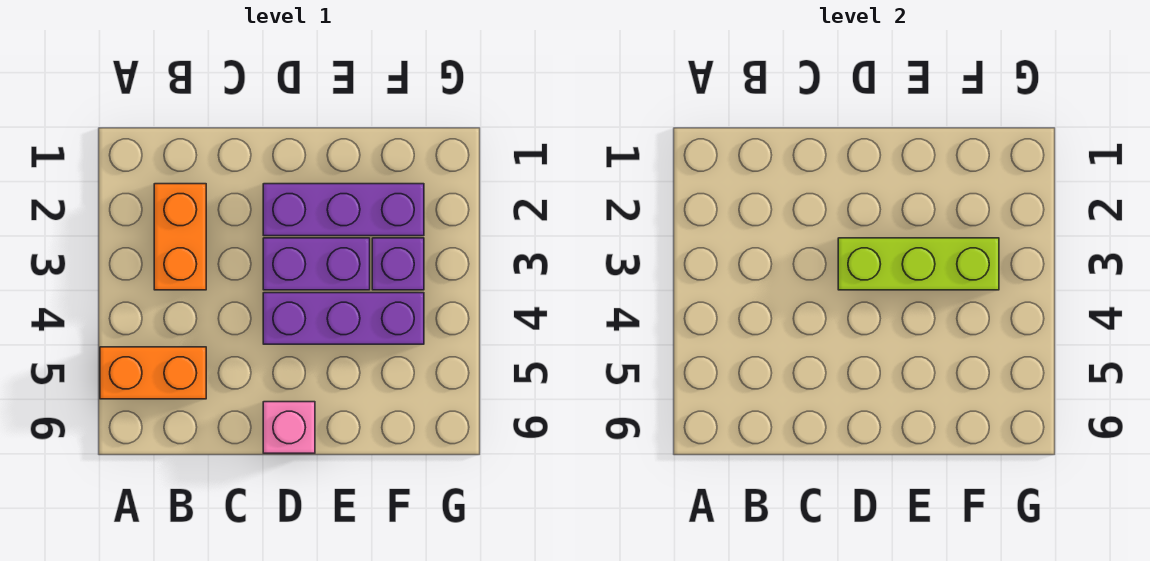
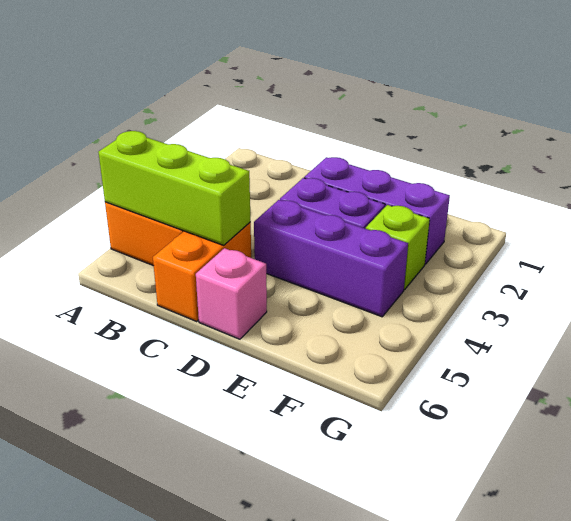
orange 1x2 brick [154,184,206,290] -> orange 1x2 brick moved to [153,223,251,322]
lime 1x3 brick [838,238,999,290] -> lime 1x3 brick moved to [98,131,251,245]
purple 1x1 brick [372,238,424,290] -> lime 1x1 brick [366,205,430,290]

